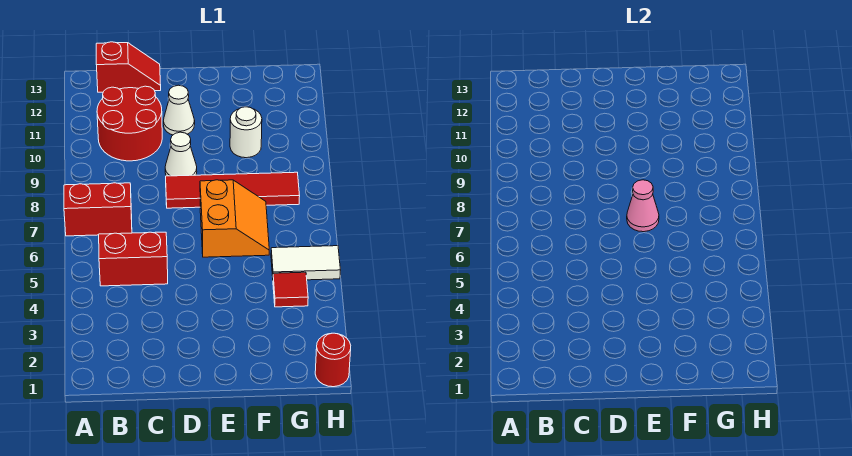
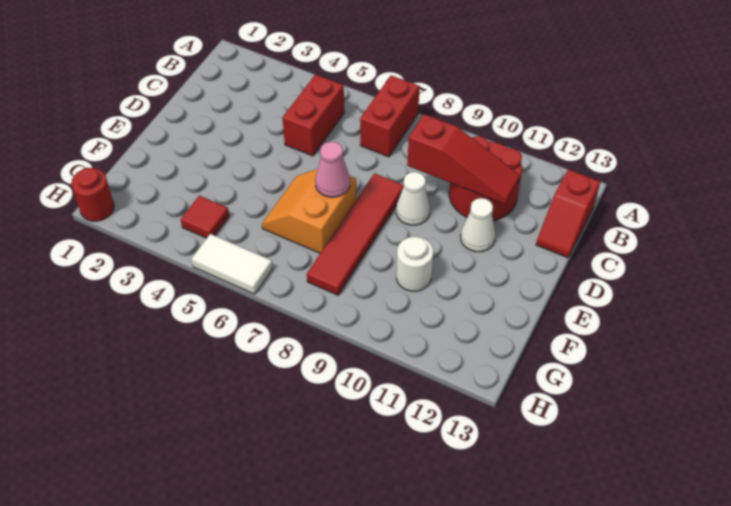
none -> red 1x3 slope [407,114,520,204]
orange 2x2 slope [200,180,269,257] -> orange 2x2 slope turned to [262,169,357,253]
white 1x2 tile [271,246,341,280] -> white 1x2 tile turned to [192,234,273,294]

